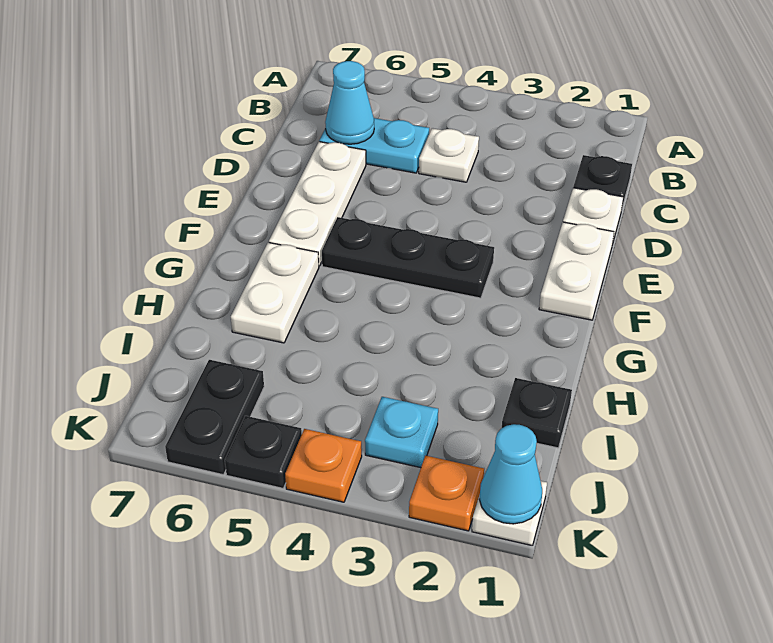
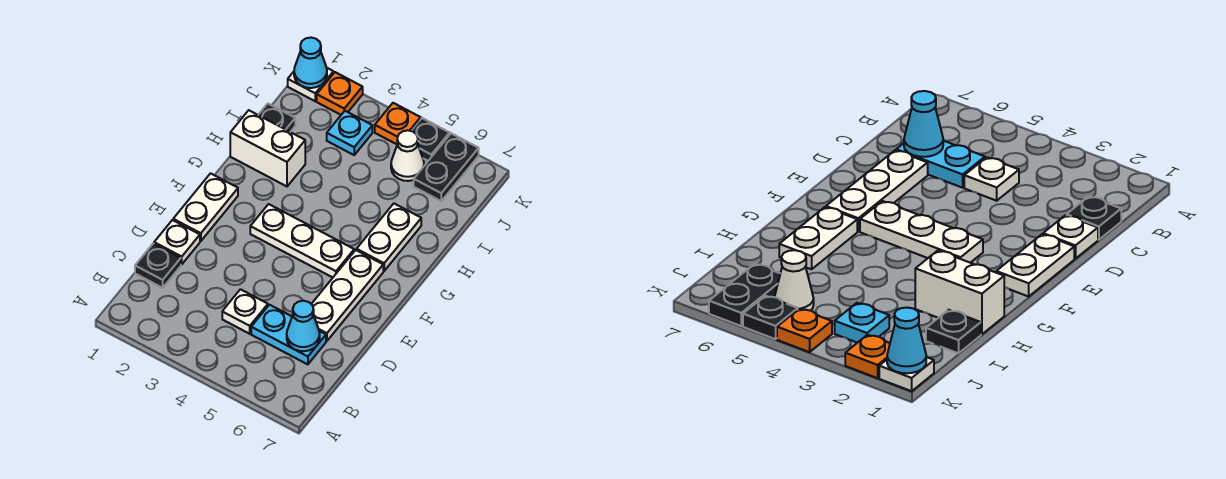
black 1x3 plate [322,217,494,298] -> white 1x3 plate [250,204,354,277]
none -> white 1x2 brick [230,110,305,186]
none -> white 1x1 cone [391,130,424,181]

